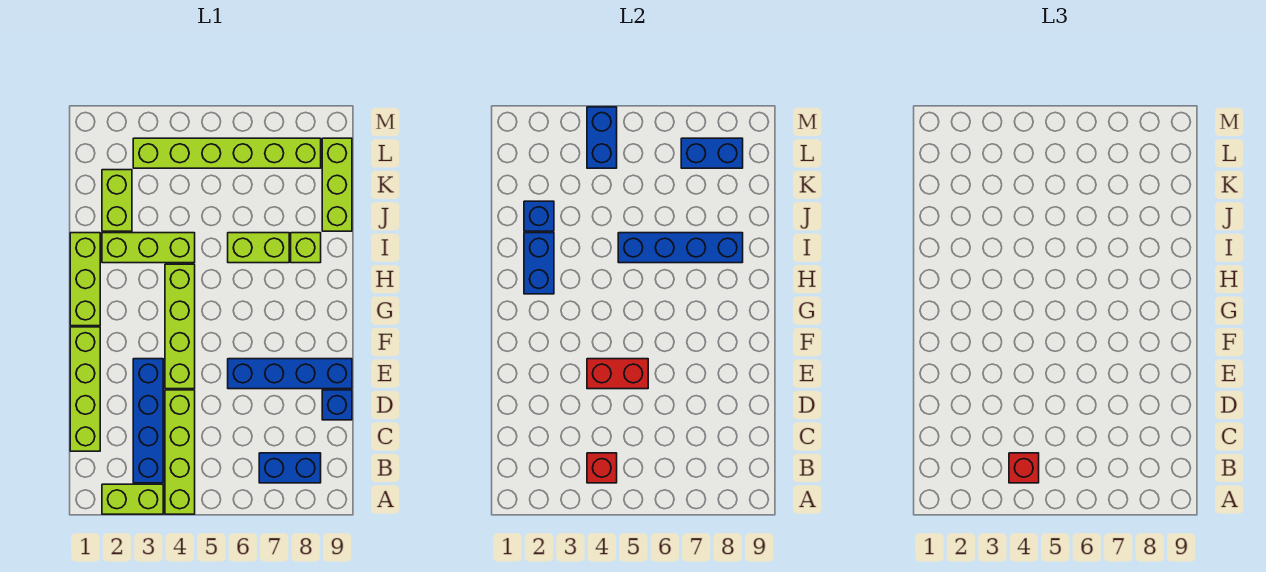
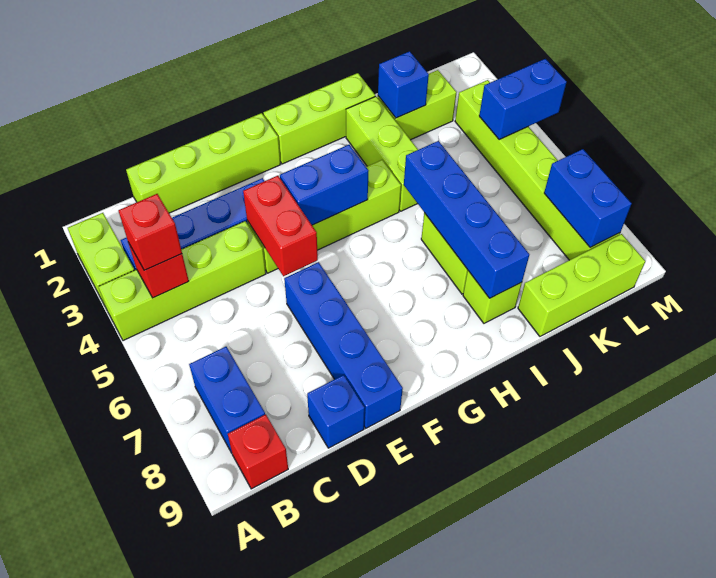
none -> red 1x1 brick [228,414,288,489]
blue 1x2 brick [524,233,554,294] -> blue 1x2 brick moved to [280,145,368,225]

